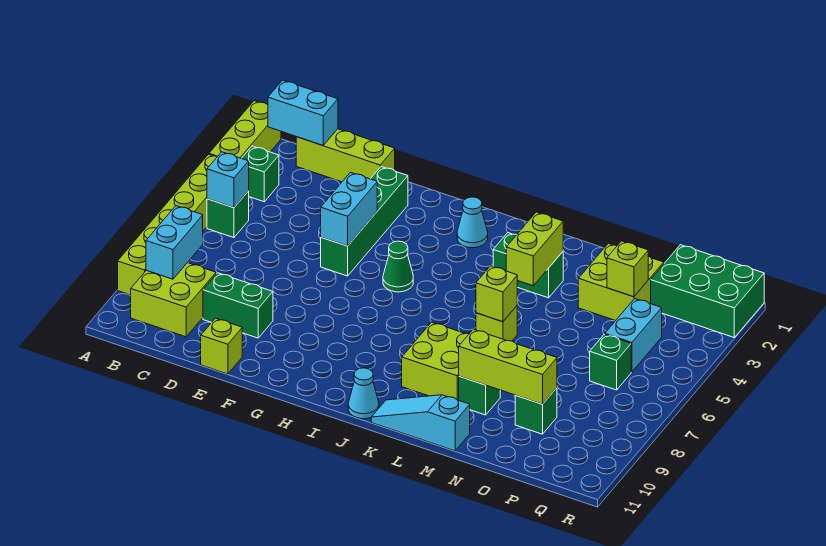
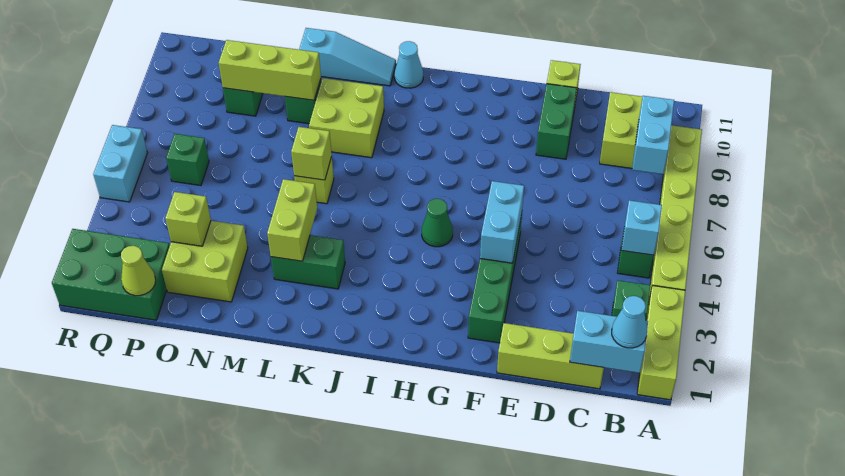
green 1x2 brick [203,273,273,338] -> green 1x2 brick turned to [536,84,577,159]
cyan 1x1 cone [457,197,488,248] -> cyan 1x1 cone moved to [612,296,647,348]
none -> lime 1x1 cone [121,246,156,296]
cyan 1x2 brick [605,299,662,372] -> cyan 1x2 brick moved to [93,125,147,202]

